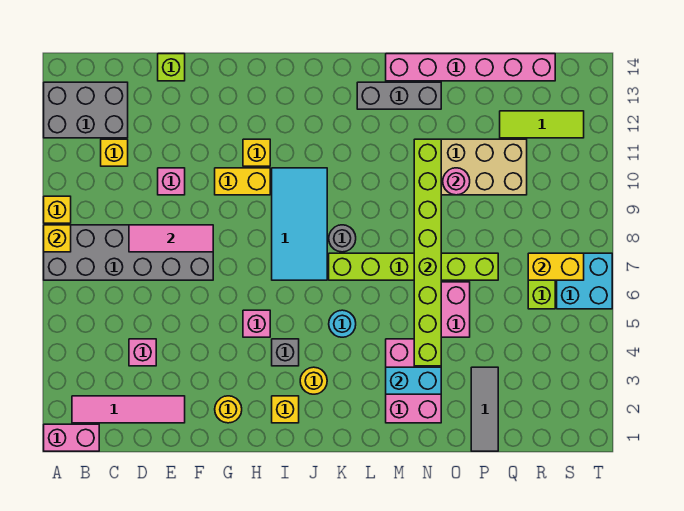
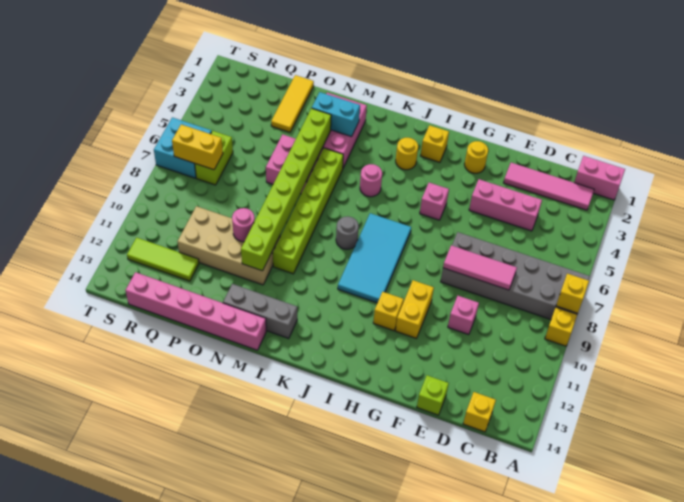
grey 2x3 brick [44,82,128,138] -> none
yellow 1x1 brick [101,139,128,166] -> yellow 1x1 brick moved to [463,392,496,432]
pink 1x1 brick [129,339,156,366] -> pink 1x3 brick [469,179,542,231]
yellow 1x2 brick [215,168,270,195] -> yellow 1x2 brick turned to [395,280,434,338]
grey 1x1 brick [272,339,299,366] -> none
cyan 1x1 round brick [329,310,356,337] -> pink 1x1 round brick [360,164,382,197]
lime 1x6 brick [329,253,498,280] -> lime 1x6 brick turned to [273,148,343,274]
grey 1x3 tile [471,367,498,451] -> yellow 1x3 tile [271,75,314,132]

